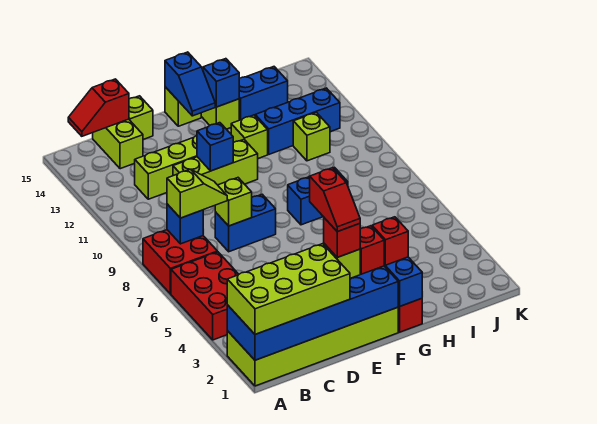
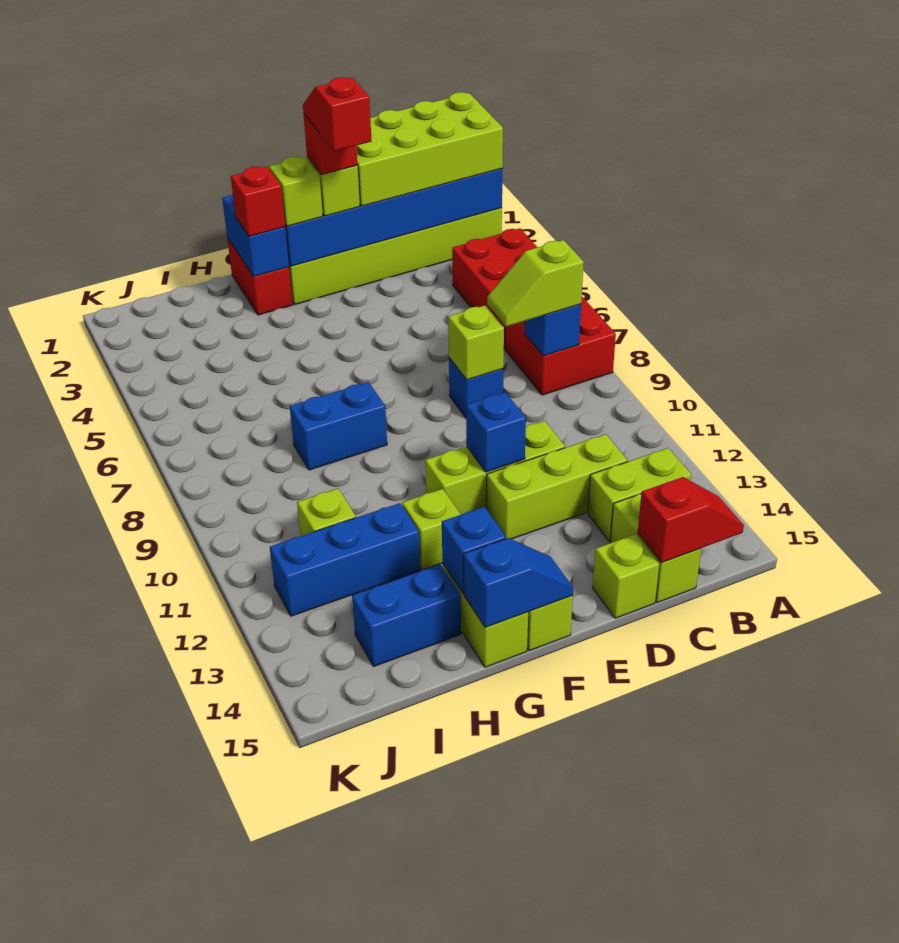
none -> lime 1x2 brick [588,448,691,541]
blue 1x2 brick [215,194,276,252] -> blue 1x1 brick [449,358,503,418]
red 1x1 brick [360,226,384,274] -> lime 1x1 brick [269,157,323,226]
blue 1x2 slope [165,52,215,116] -> blue 1x2 slope turned to [464,538,573,627]

